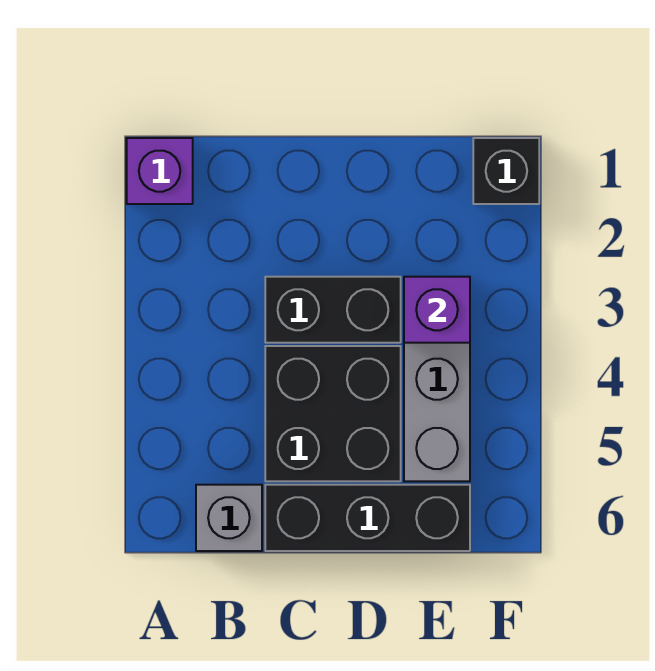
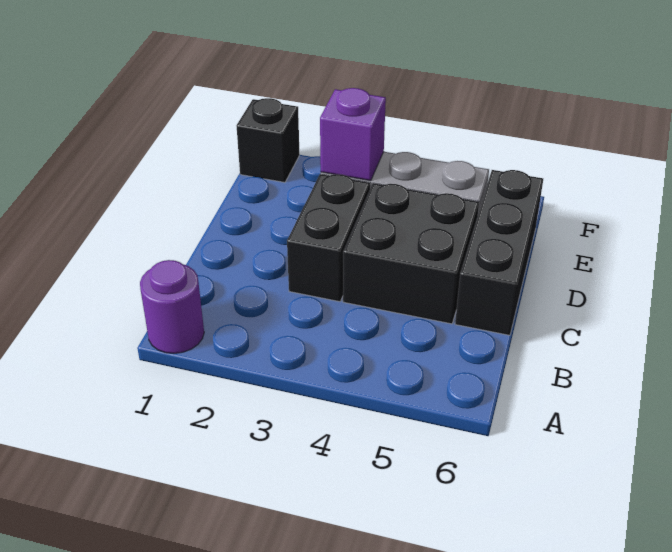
purple 1x1 brick [127,138,193,204] -> purple 1x1 round brick [140,260,204,353]
grey 1x1 brick [196,485,262,551] -> none

